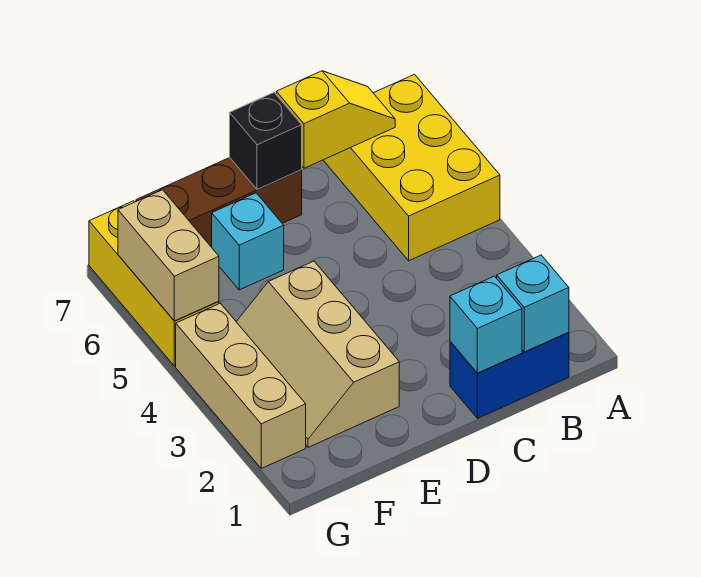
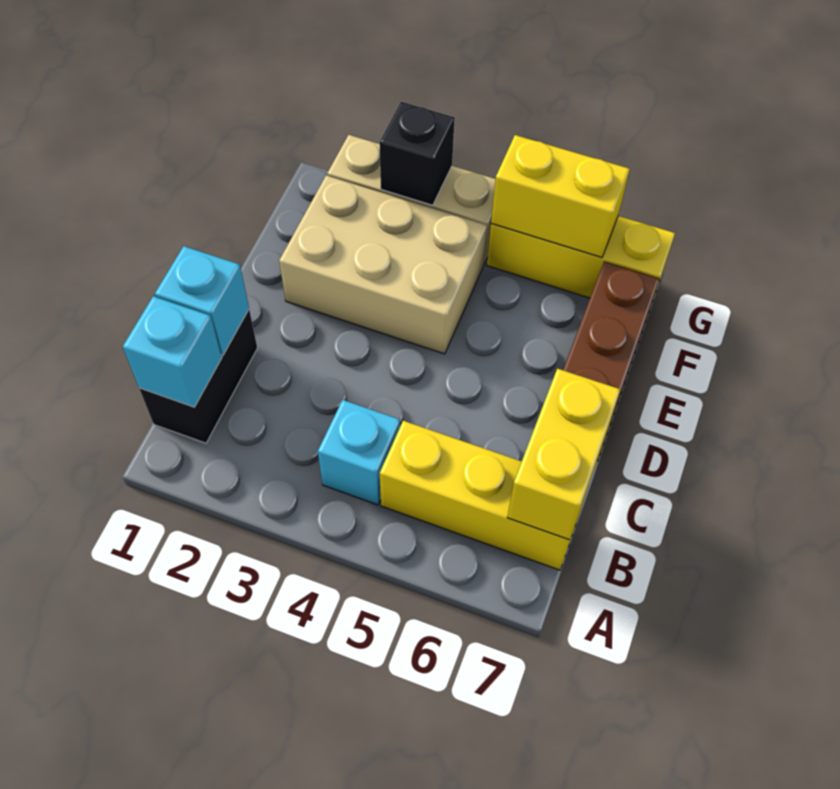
yellow 2x3 brick [323,74,500,261] -> yellow 1x3 brick [380,421,584,570]
blue 1x2 brick [450,332,569,418] -> black 1x2 brick [139,310,257,443]
yellow 1x2 slope [276,71,395,168] -> yellow 1x2 brick [507,369,621,540]
black 1x1 brick [230,93,302,189] -> black 1x1 brick moved to [379,102,455,205]
tan 2x3 slope [236,261,399,447] -> tan 2x3 brick [279,175,487,354]
cyan 1x1 brick [212,193,284,290] -> cyan 1x1 brick moved to [318,400,400,505]
tan 1x2 brick [118,190,219,321] -> yellow 1x2 brick [491,135,630,257]

